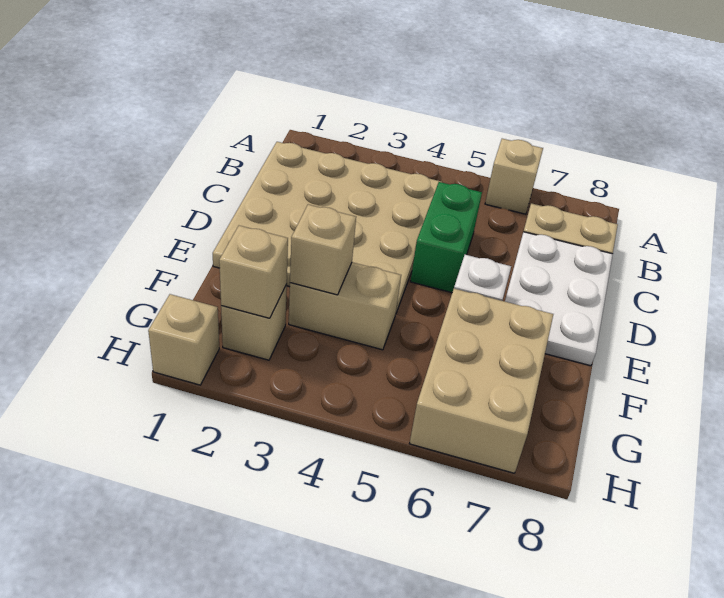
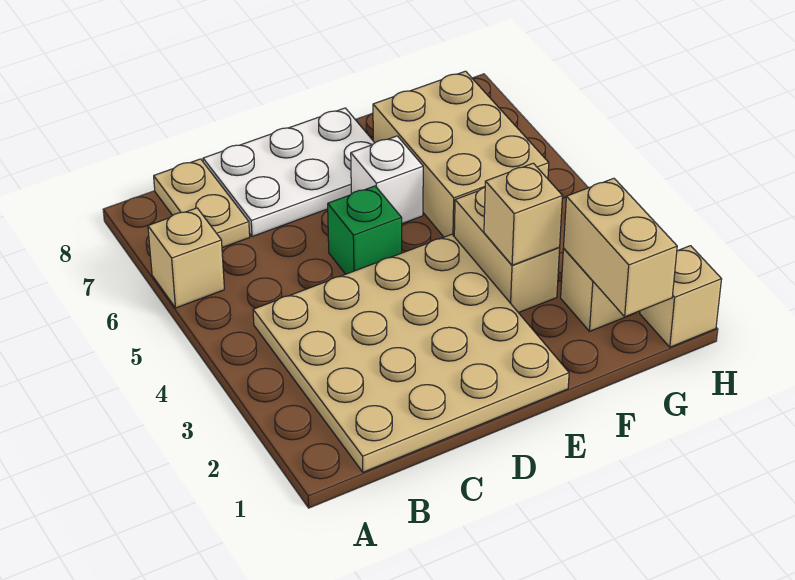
green 1x2 brick [410,182,482,293] -> green 1x1 brick [328,186,402,274]
tan 2x3 brick [409,289,553,473] -> tan 2x3 brick turned to [373,71,549,237]
tan 1x1 brick [219,226,288,318] -> tan 1x2 brick [564,178,677,317]

